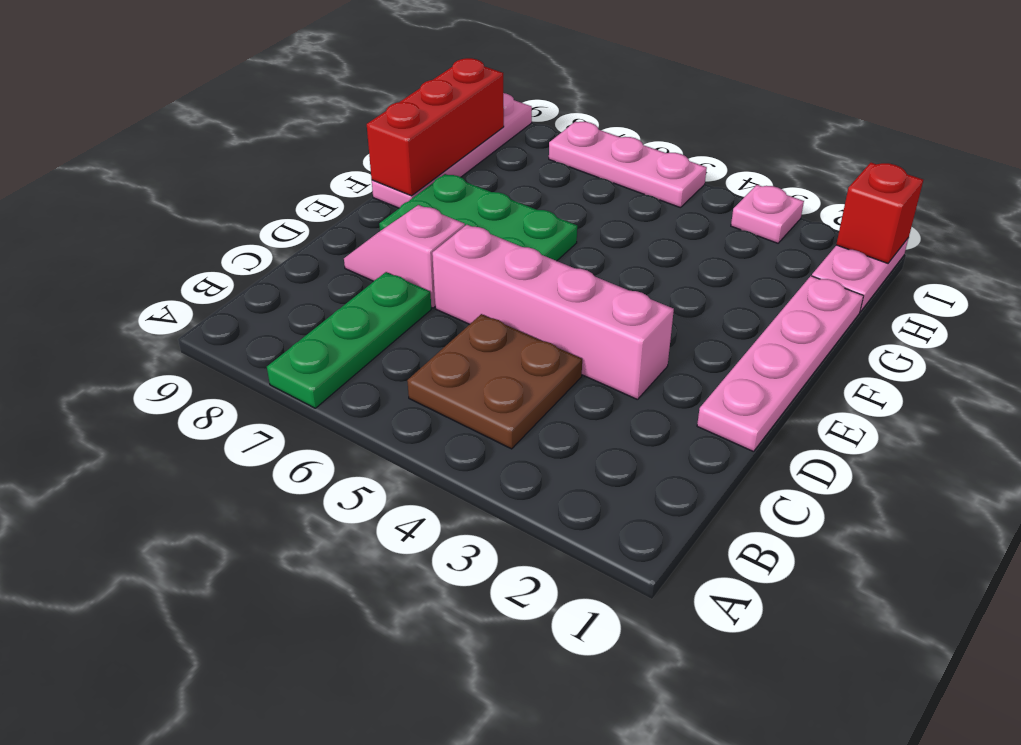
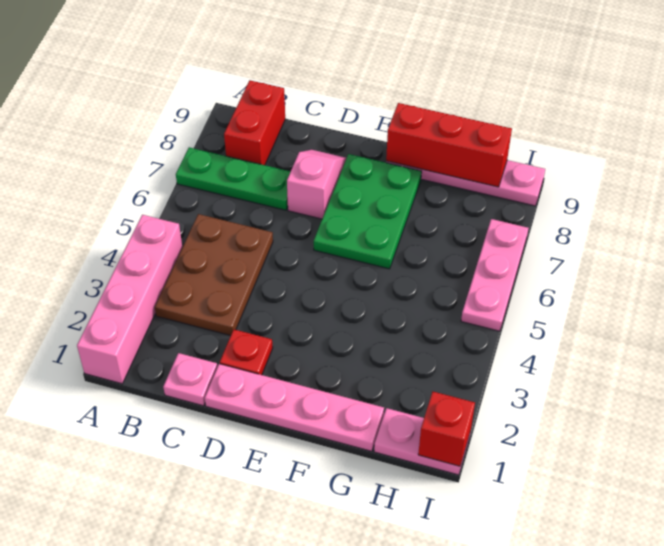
brown 2x2 plate [407,314,582,449] -> brown 2x3 plate [155,214,273,336]
none -> red 1x2 brick [224,80,285,165]
none -> red 1x1 plate [220,330,273,375]
pink 1x4 brick [432,225,674,400] -> pink 1x4 brick moved to [77,215,182,384]
pink 1x1 plate [731,185,804,243] -> pink 1x1 plate moved to [163,353,217,406]

